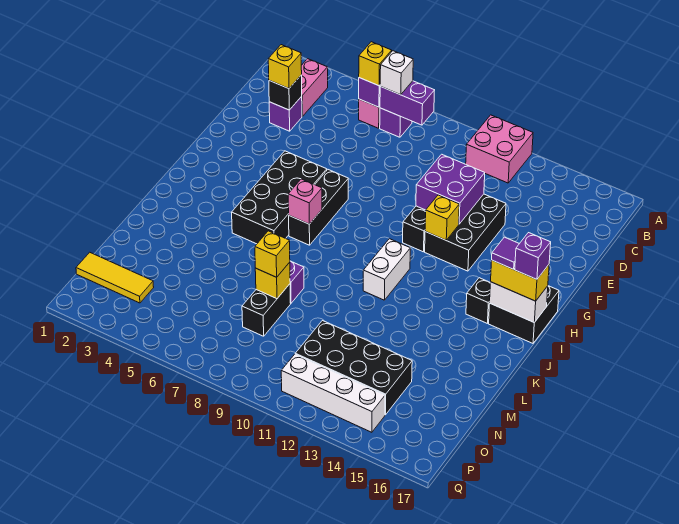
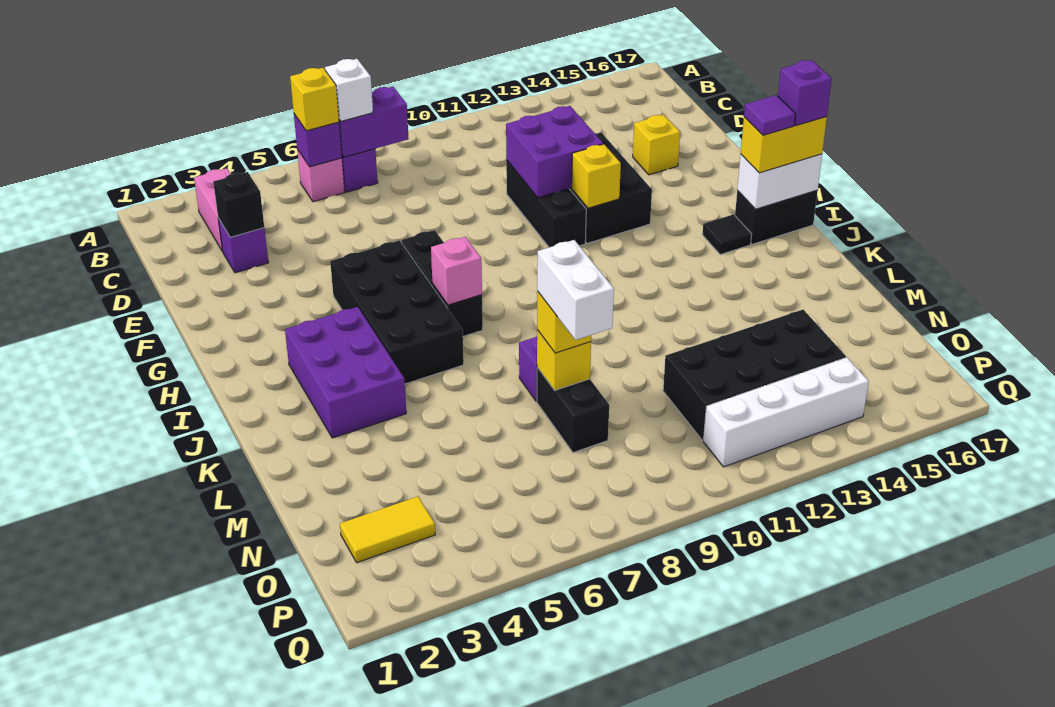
pink 2x2 brick [466,115,533,183] -> none
yellow 1x1 brick [268,45,302,89] -> yellow 1x1 brick moved to [633,115,680,175]
black 2x2 brick [489,286,559,343] -> black 1x2 brick [735,190,818,244]
none -> purple 2x3 brick [285,307,406,438]
white 1x2 brick [363,239,410,300] -> white 1x2 brick moved to [537,240,614,340]
black 1x1 brick [466,278,490,323] -> black 1x1 tile [702,214,752,255]
yellow 1x3 tile [76,252,154,303] -> yellow 1x2 tile [340,497,435,563]

